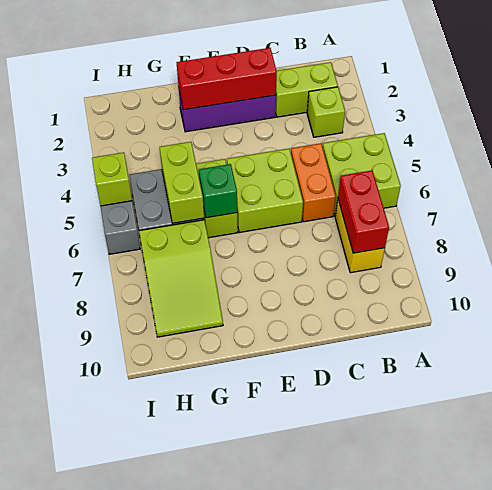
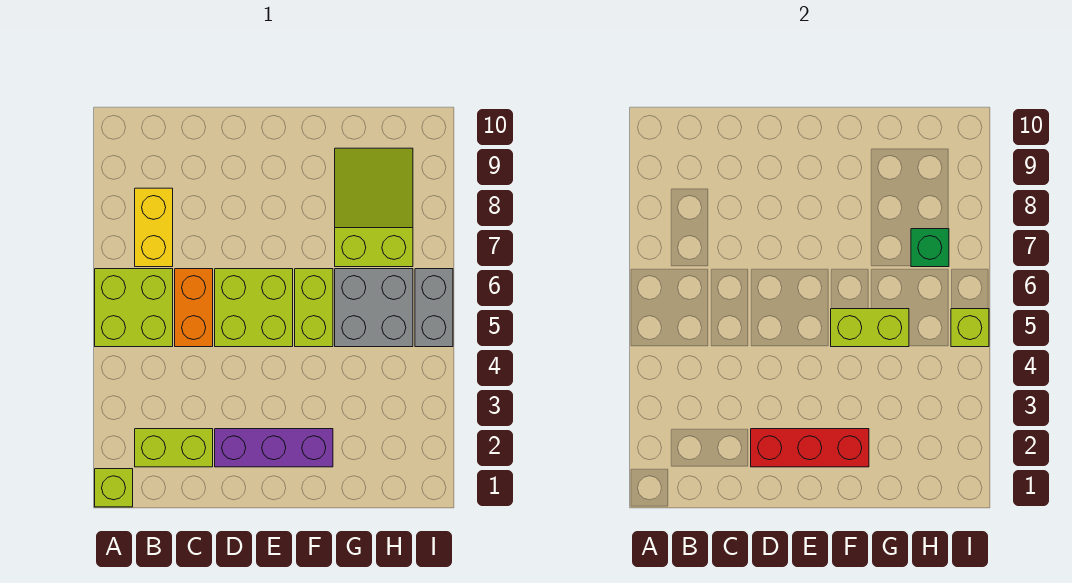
lime 1x1 brick [307,87,345,137] -> lime 1x1 brick moved to [95,469,133,507]
red 1x2 brick [338,170,389,253] -> none
green 1x1 brick [199,164,237,218] -> green 1x1 brick moved to [911,229,949,267]
lime 1x2 brick [160,142,204,223] -> lime 1x2 brick turned to [831,309,909,347]

